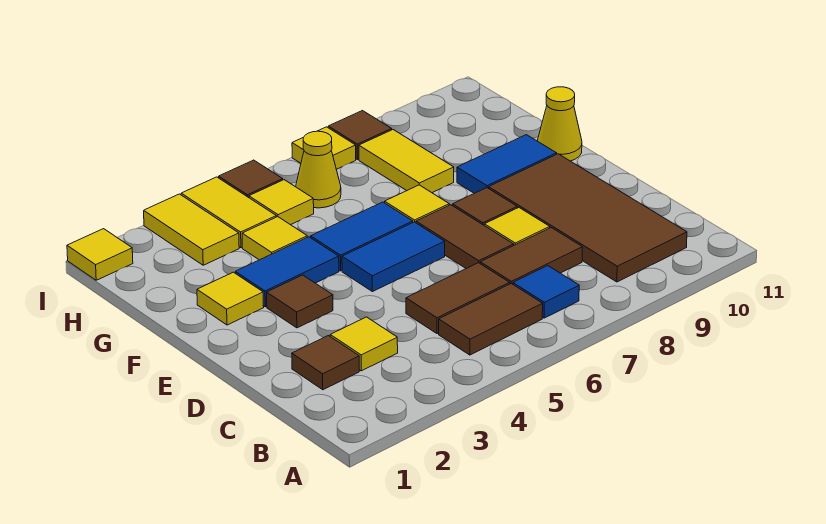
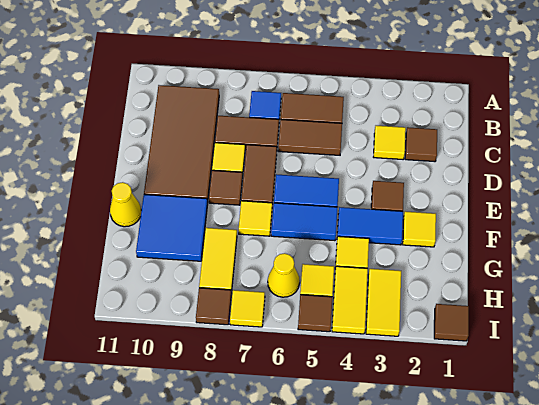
blue 1x2 tile [457,135,557,193] -> blue 2x2 tile [136,194,208,261]
yellow 1x1 tile [67,229,133,280] -> brown 1x1 tile [434,304,469,341]

